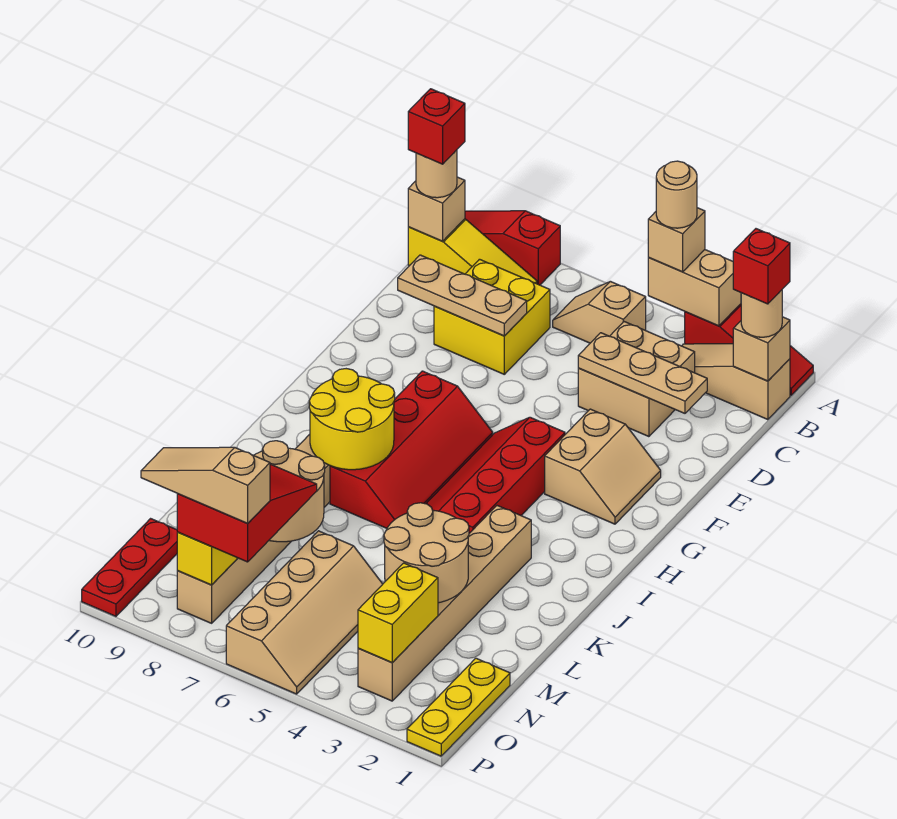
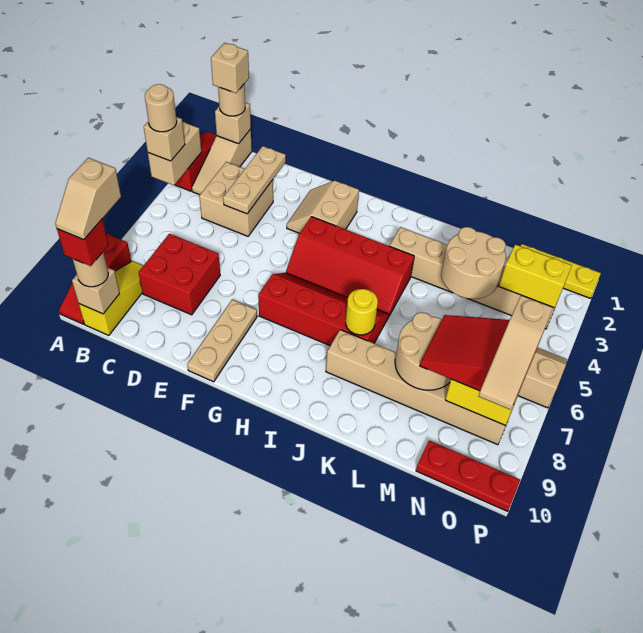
red 1x1 brick [733,229,790,304] -> tan 1x1 brick [211,43,249,93]
tan 1x2 slope [553,281,646,343] -> tan 1x2 slope moved to [55,158,121,240]
yellow 2x2 brick [434,259,550,374] -> red 2x2 brick [139,234,220,315]
tan 1x3 plate [398,255,527,336] -> tan 1x3 plate moved to [187,300,257,382]
tan 2x2 slope [545,409,661,524] -> tan 2x2 slope turned to [287,181,359,233]
yellow 2x2 round brick [309,369,395,470] -> yellow 1x1 round brick [346,289,378,335]

